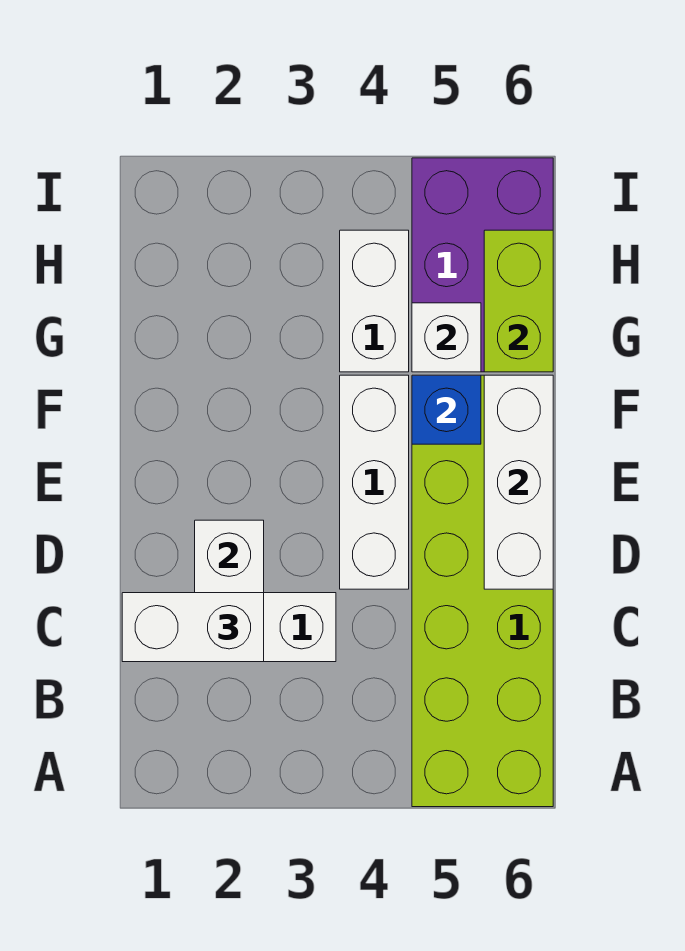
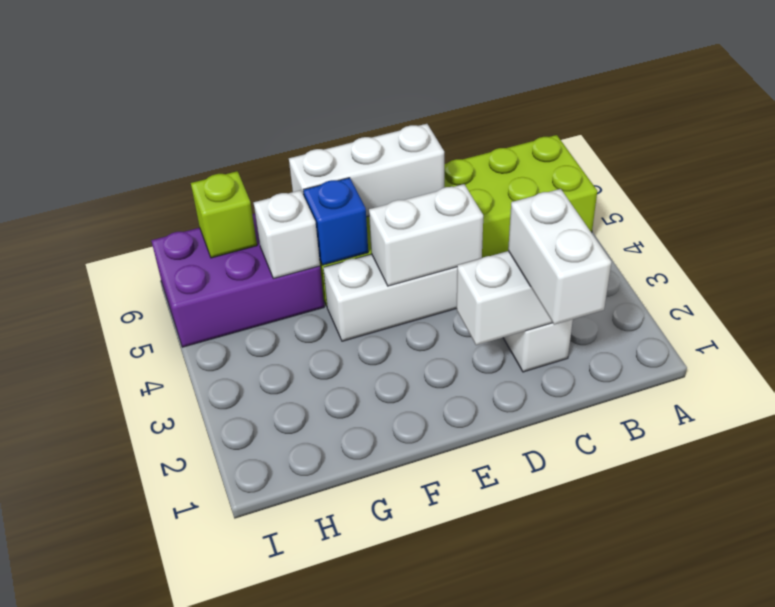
white 1x2 brick [340,230,409,372] -> white 1x2 brick moved to [369,184,483,286]
lime 1x2 brick [484,230,553,372] -> lime 1x1 brick [191,171,257,258]

